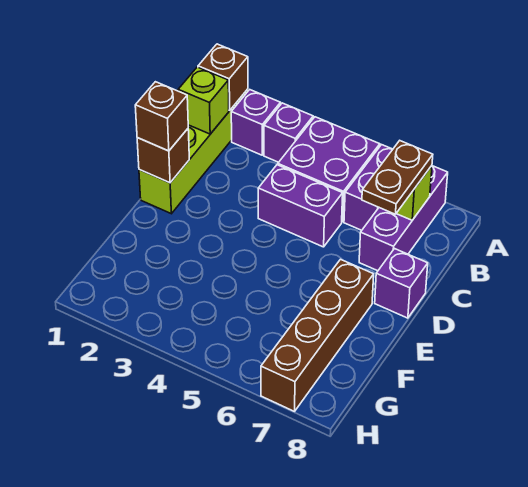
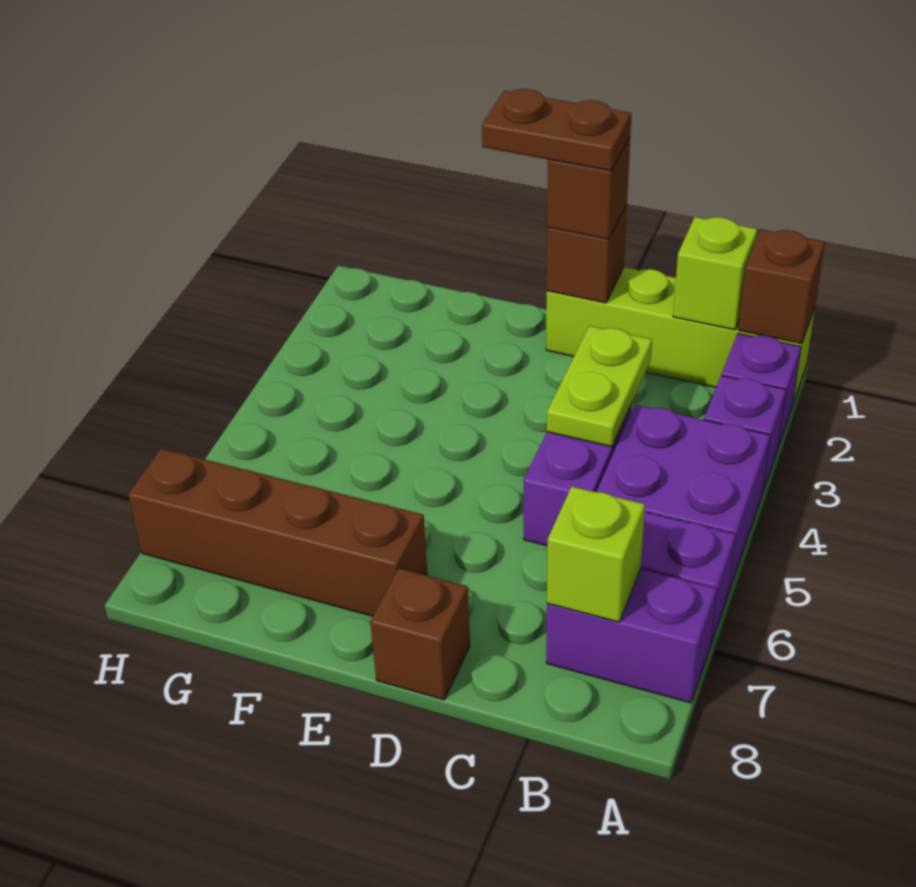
purple 1x3 brick [359,166,448,271] -> purple 1x2 brick [546,569,717,703]
brown 1x2 plate [362,141,433,214] -> brown 1x2 plate moved to [482,89,631,171]
none -> lime 1x2 plate [547,326,652,447]
purple 1x1 brick [375,249,428,318] -> brown 1x1 brick [370,568,470,700]

